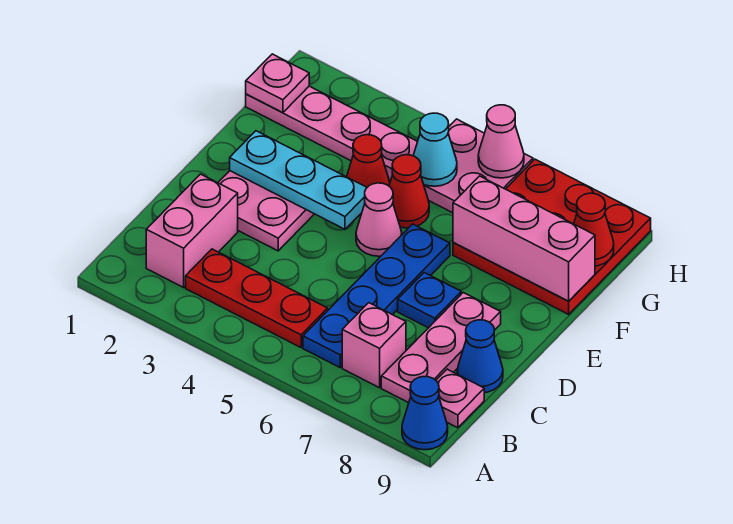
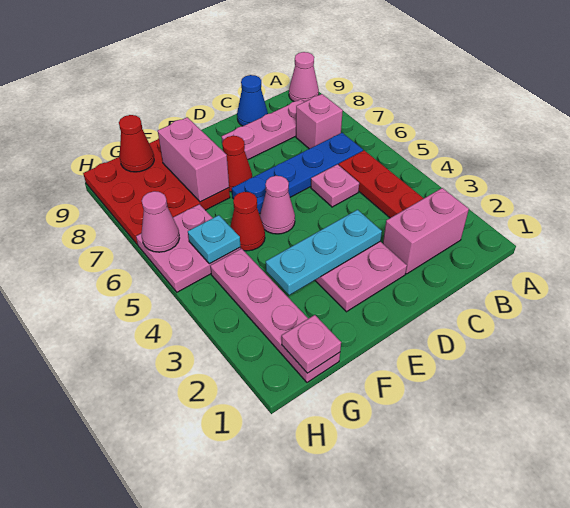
blue 1x1 cone [402,377,448,450] -> pink 1x1 cone [289,52,319,102]
pink 1x1 plate [436,369,484,428] -> pink 1x1 plate moved to [311,164,359,207]
blue 1x1 plate [398,273,461,328] -> none
cyan 1x3 plate [230,131,367,229] -> cyan 1x3 plate turned to [266,210,382,295]
red 1x1 cone [347,135,390,187] -> red 1x1 cone moved to [222,136,252,192]
pink 1x3 brick [453,176,595,301] -> pink 1x2 brick [158,117,229,202]
cyan 1x1 cone [413,113,457,186] -> cyan 1x1 plate [188,215,241,264]

